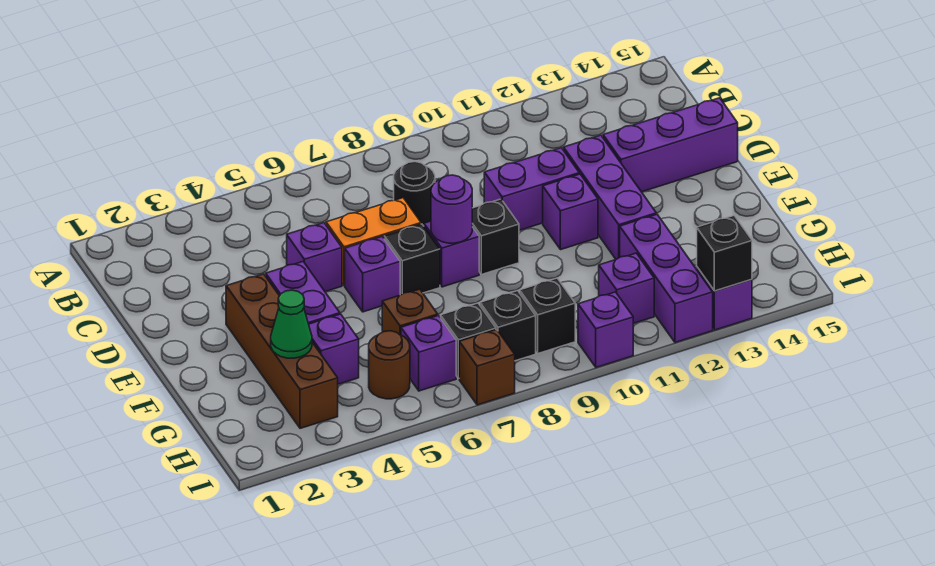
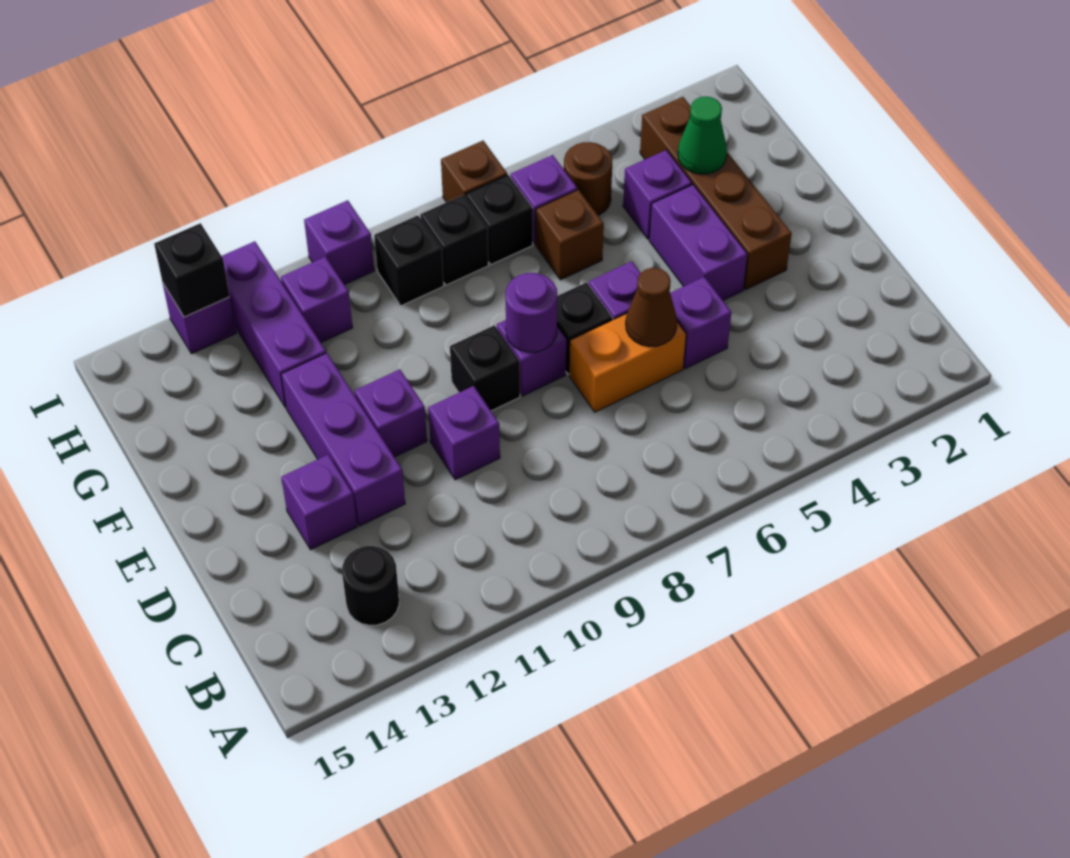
black 1x1 round brick [394,162,435,226] -> black 1x1 round brick moved to [342,546,399,626]
none -> brown 1x1 cone [626,268,677,347]
purple 1x2 brick [484,148,579,230] -> purple 1x1 brick [428,386,500,480]
purple 1x3 brick [603,98,738,192] -> purple 1x1 brick [281,455,357,550]

